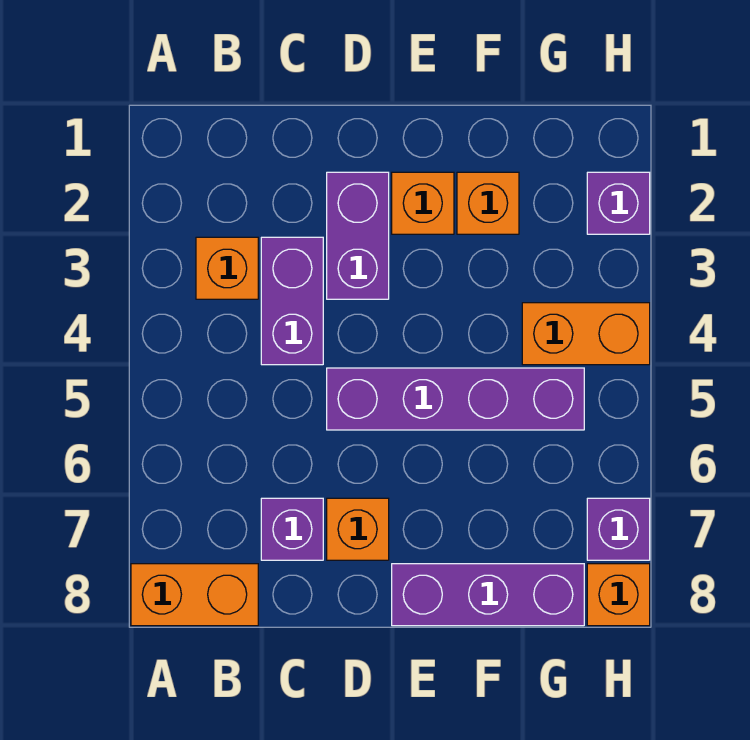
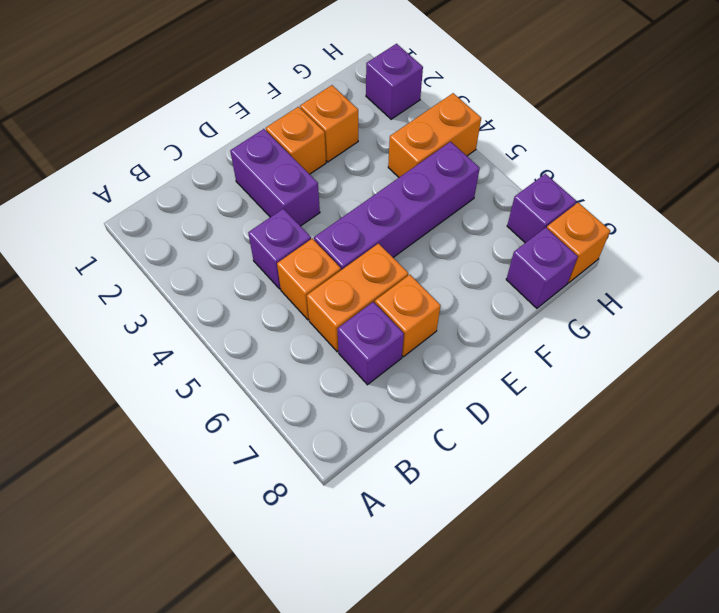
orange 1x2 brick [131,564,258,626] -> orange 1x2 brick moved to [307,244,408,352]
orange 1x1 brick [196,237,258,299] -> orange 1x1 brick moved to [277,239,341,320]
purple 1x2 brick [261,237,323,365] -> purple 1x1 brick [248,209,311,289]
purple 1x3 brick [392,564,584,626] -> purple 1x1 brick [506,227,578,308]

